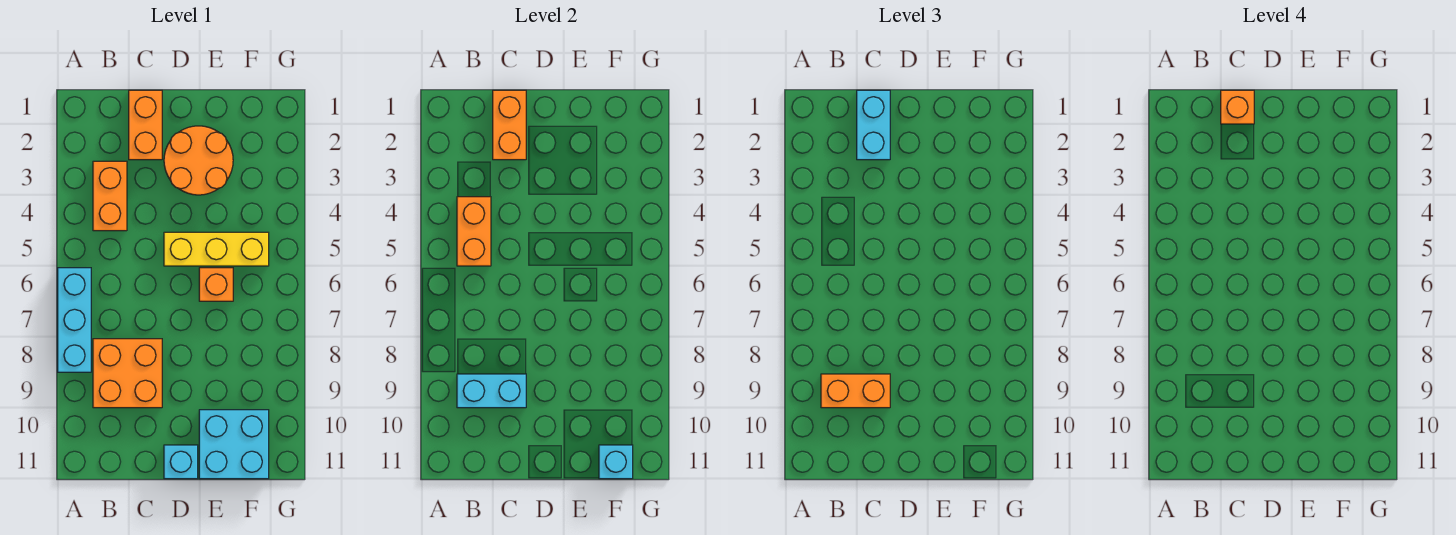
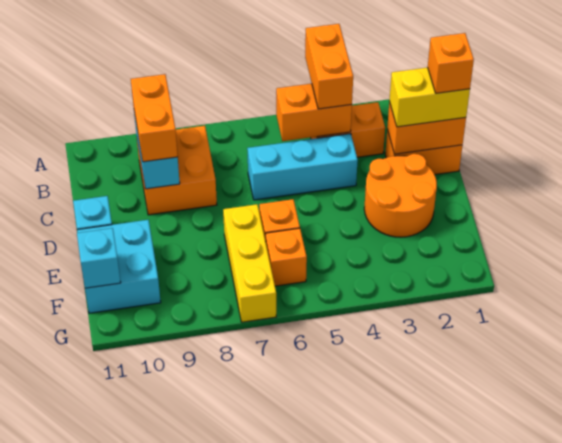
none -> orange 1x2 brick [305,24,353,109]
cyan 1x3 brick [58,268,91,372] -> cyan 1x3 brick moved to [247,134,358,200]
cyan 1x2 brick [857,90,890,160] -> yellow 1x2 brick [389,67,470,127]
yellow 1x3 brick [164,232,269,266] -> yellow 1x3 brick moved to [223,204,276,322]
none -> orange 1x1 brick [266,228,307,286]

